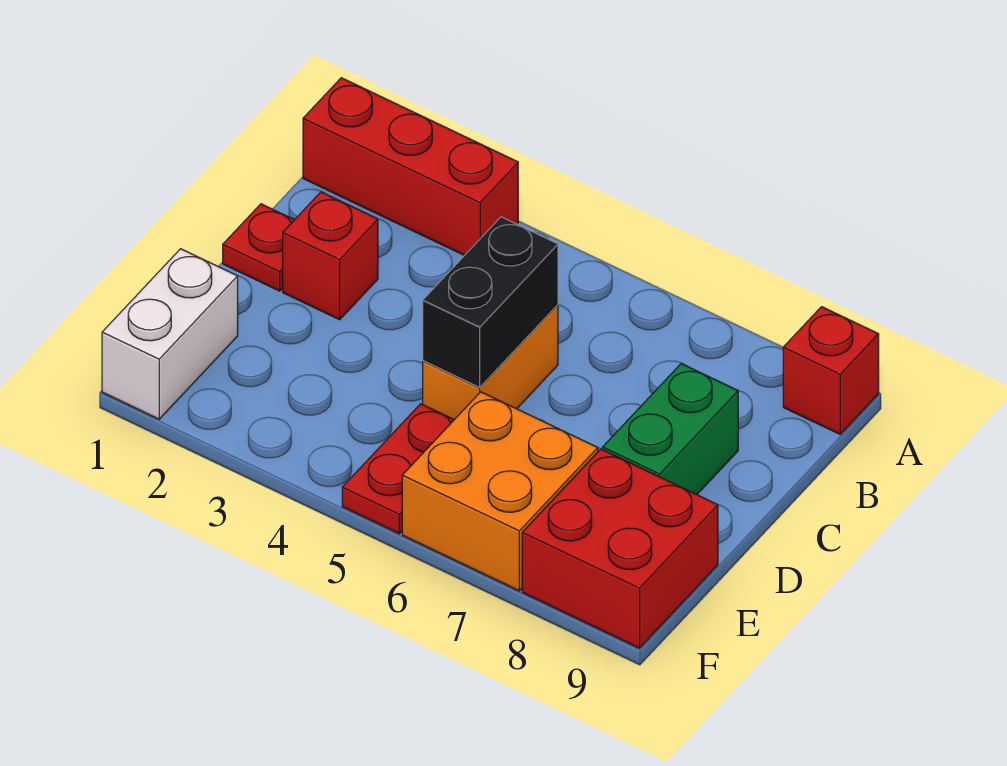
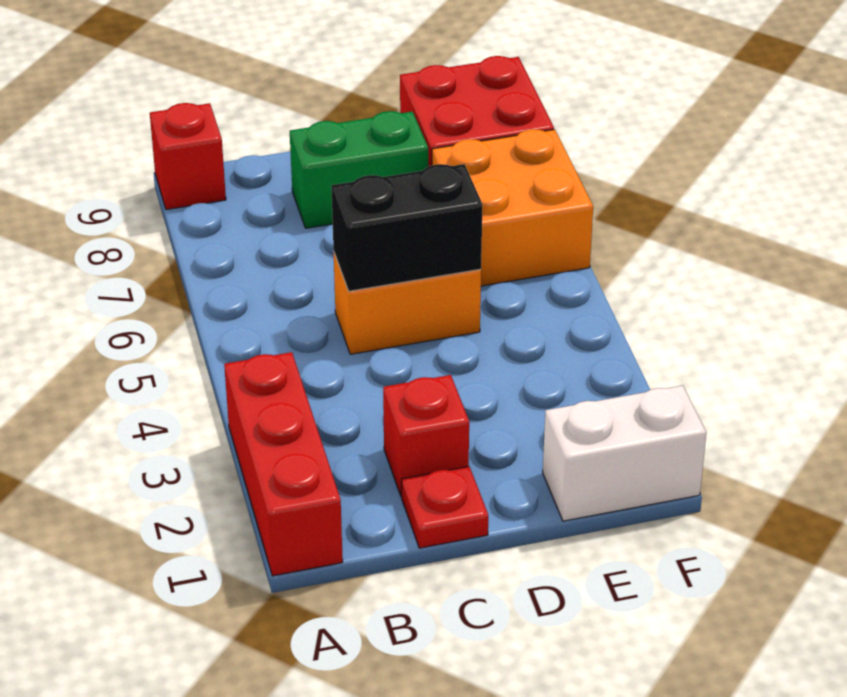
red 1x2 plate [342,404,454,534] -> none

